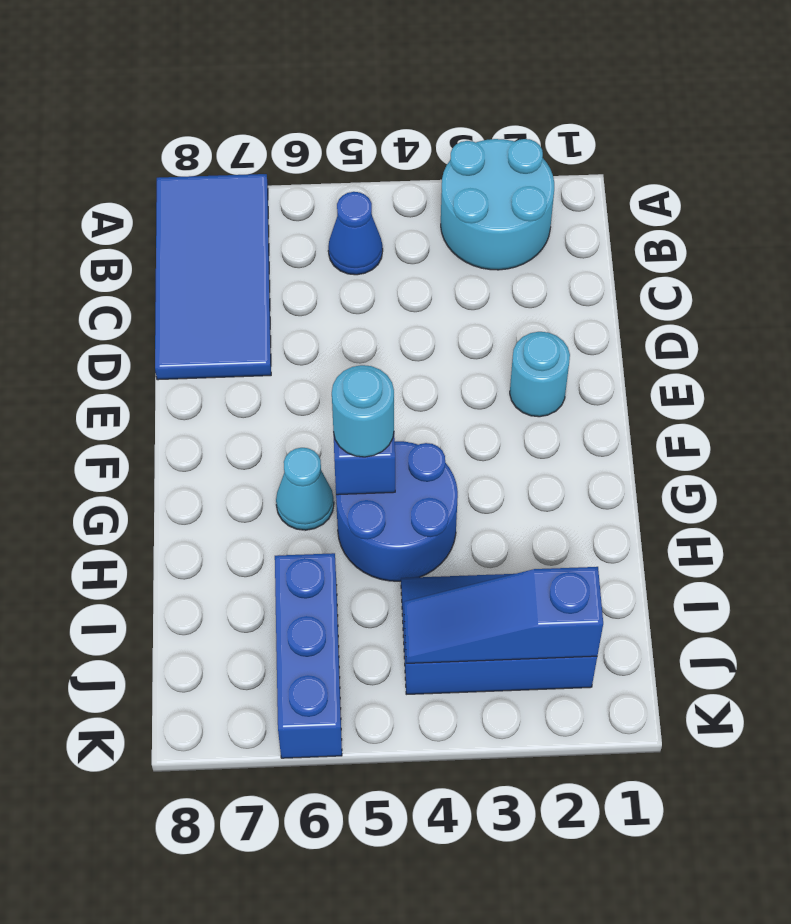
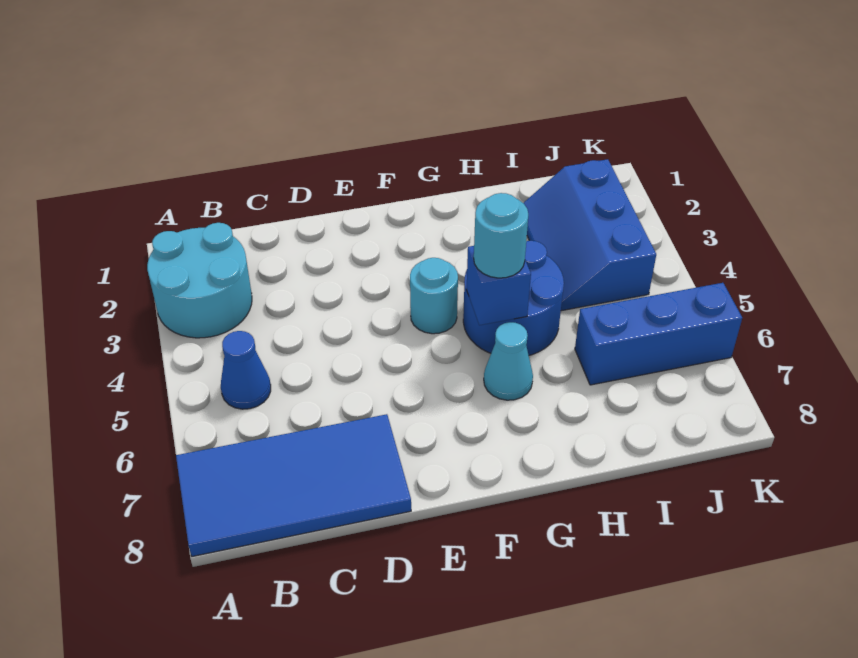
cyan 1x1 round brick [510,332,570,417] -> cyan 1x1 round brick moved to [410,258,458,334]
blue 1x3 slope [404,567,603,663] -> none

